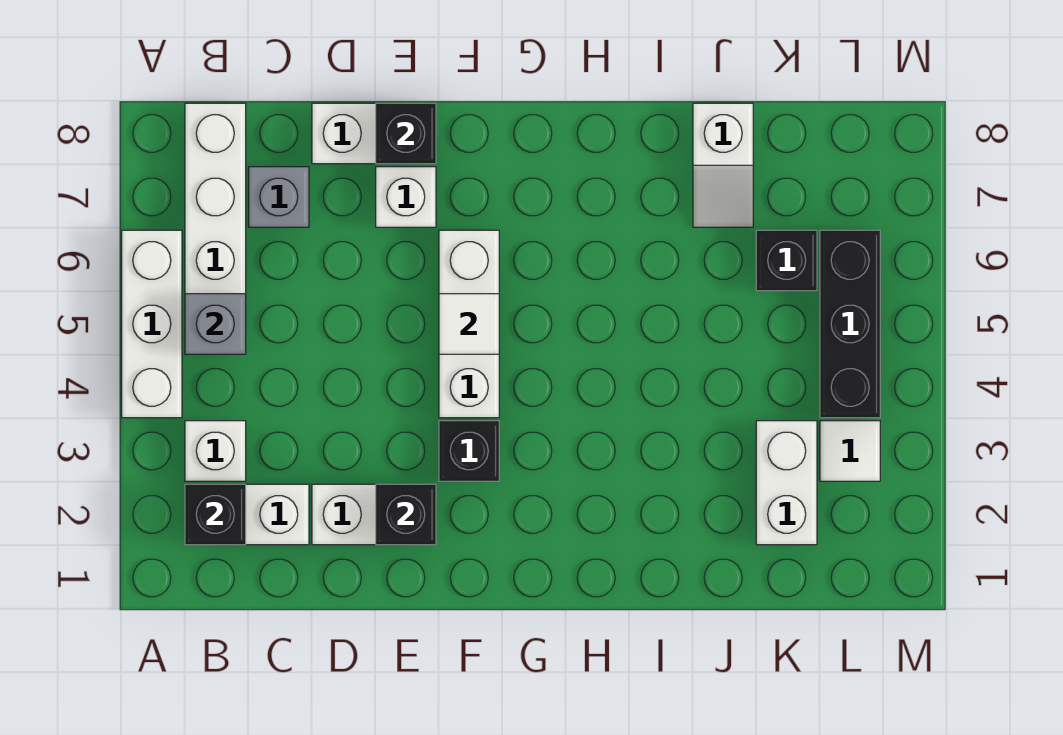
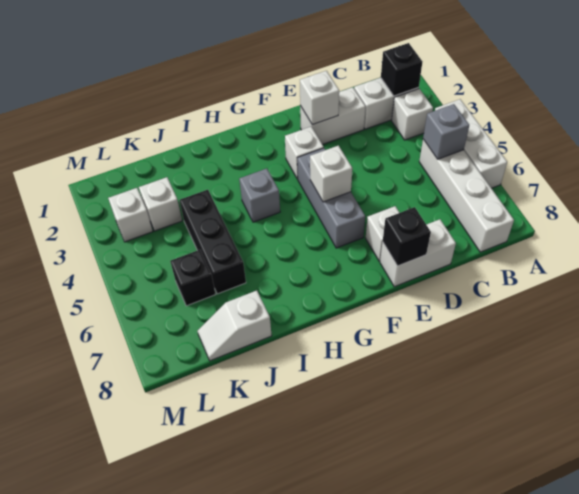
grey 1x1 brick [249,167,309,227] -> grey 1x1 brick moved to [239,169,280,222]
black 1x1 brick [376,484,436,545] -> white 1x1 brick [300,71,340,125]
black 1x1 brick [439,421,499,481] -> white 1x1 brick [285,127,324,179]
white 1x3 brick [439,230,499,418] -> grey 1x3 brick [297,148,365,248]
white 1x1 tile [439,294,499,354] -> white 1x1 brick [310,146,352,202]
white 1x2 slope [693,103,753,227] -> white 1x2 slope turned to [198,291,272,361]
white 1x2 brick [756,421,817,545] -> white 1x1 brick [139,177,182,231]
white 1x1 tile [820,421,880,481] -> white 1x1 brick [108,188,153,242]
black 1x3 brick [820,230,880,418] -> black 1x3 brick moved to [180,190,246,294]

